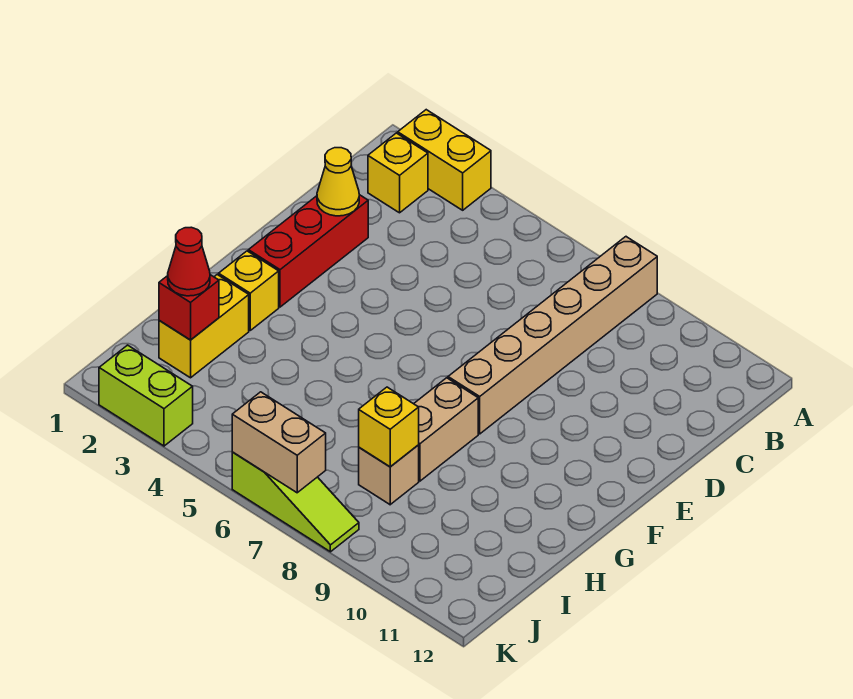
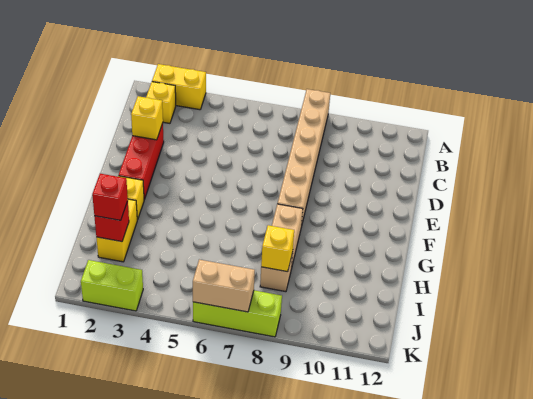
yellow 1x1 cone [317,148,359,216] -> yellow 1x1 brick [131,96,163,140]
red 1x1 cone [168,227,210,296] -> red 1x1 brick [92,174,128,220]
lime 1x3 slope [232,452,359,552] -> lime 1x3 brick [193,290,282,337]

